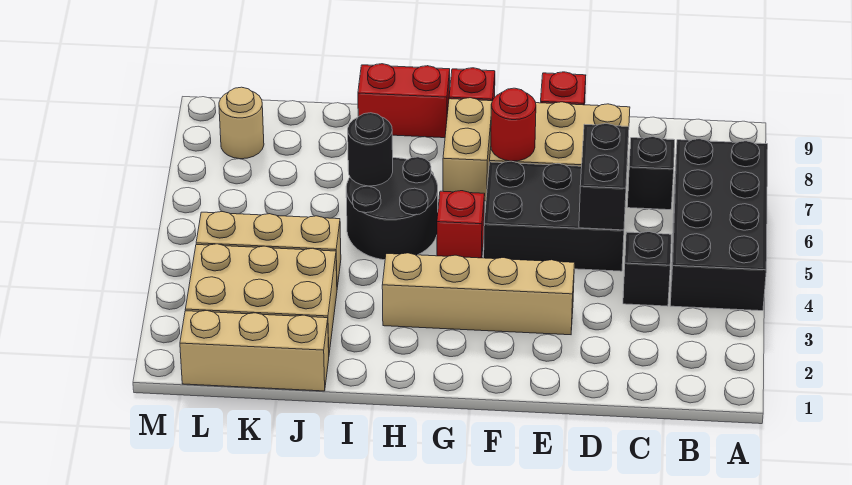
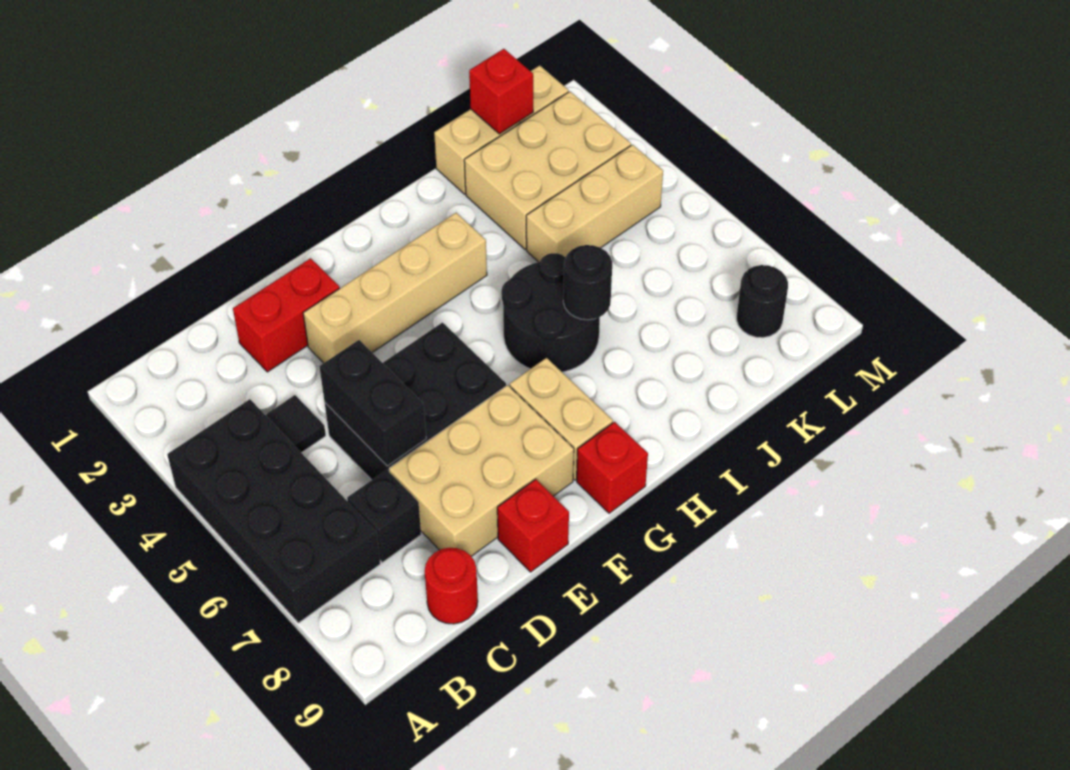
black 1x1 brick [623,232,671,306] -> black 1x1 tile [266,395,326,453]
red 1x1 round brick [491,88,536,161] -> red 1x1 round brick moved to [425,548,478,624]
red 1x1 brick [437,191,485,258] -> red 1x1 brick moved to [469,49,533,134]
red 1x2 brick [358,64,450,138] -> red 1x2 brick moved to [233,258,340,372]
tan 1x1 round brick [219,87,264,159] -> black 1x1 round brick [737,265,788,338]

